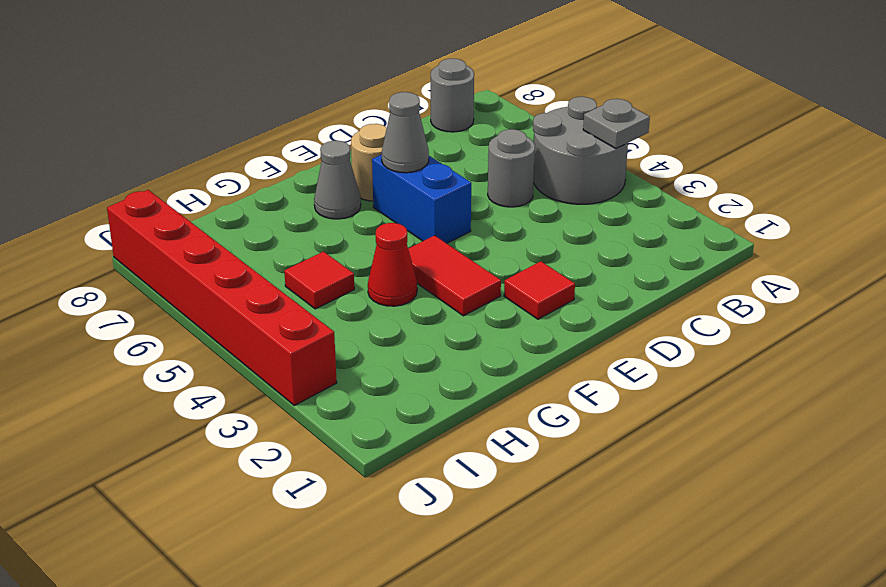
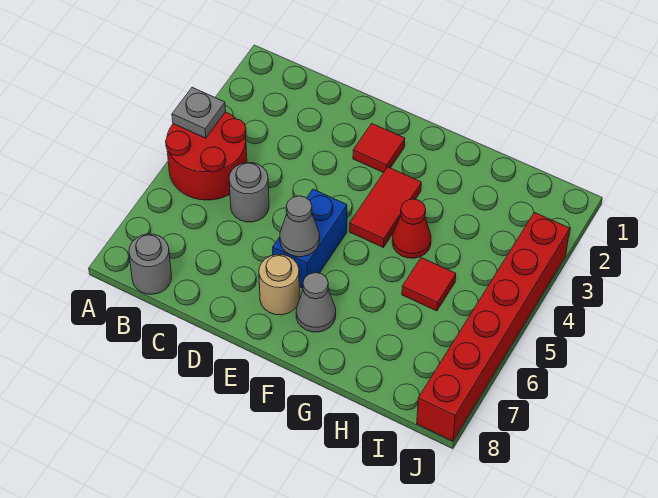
grey 2x2 round brick [533,97,628,204] -> red 2x2 round brick [166,112,247,200]

